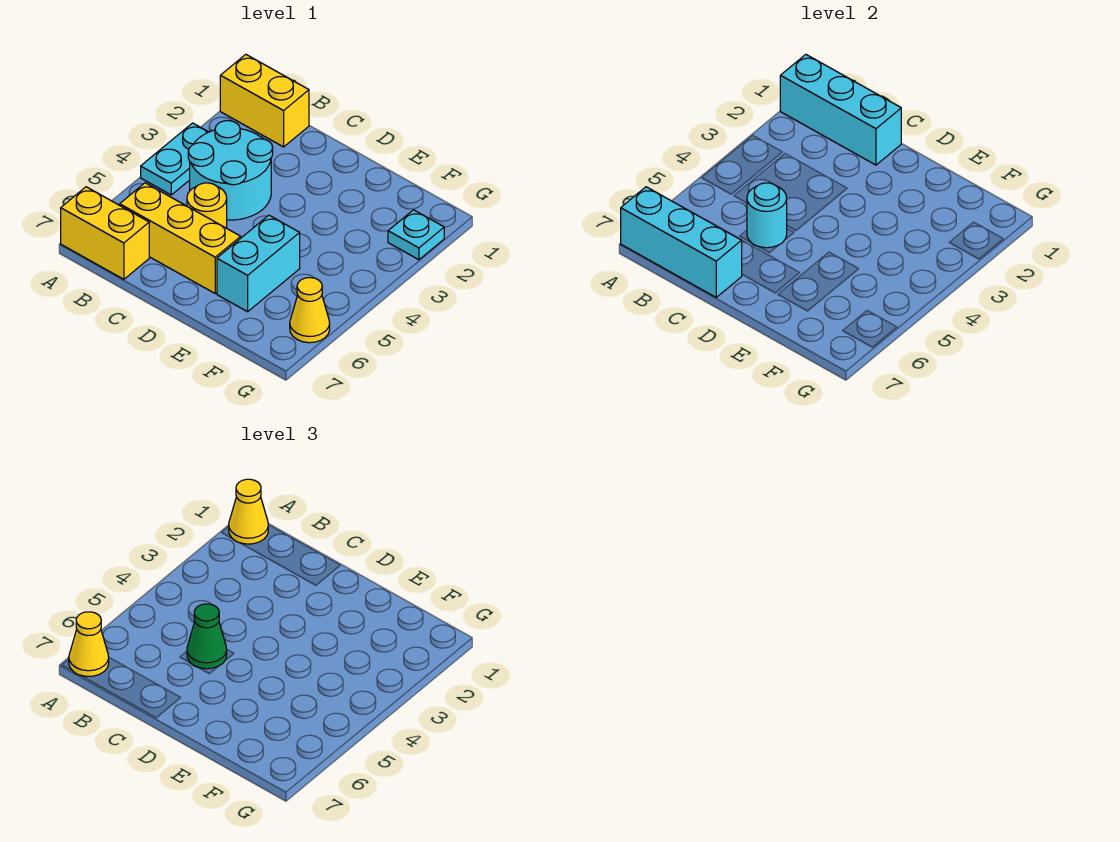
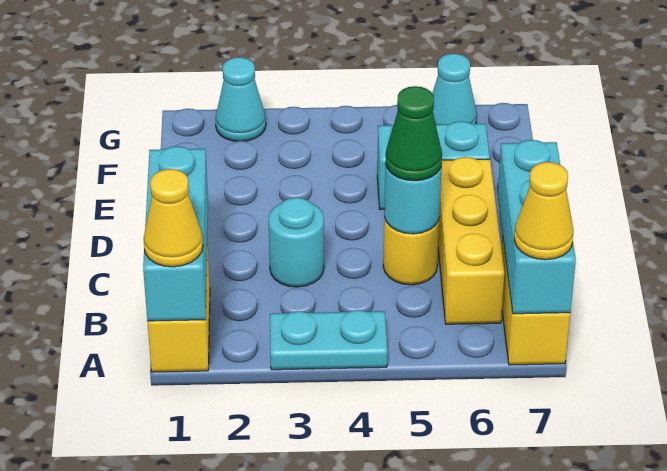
cyan 2x2 round brick [188,121,273,220] -> cyan 1x1 round brick [269,197,324,287]
cyan 1x1 plate [388,210,444,260] -> cyan 1x1 cone [215,57,266,141]
yellow 1x1 cone [290,278,330,343] -> cyan 1x1 cone [432,54,477,125]

